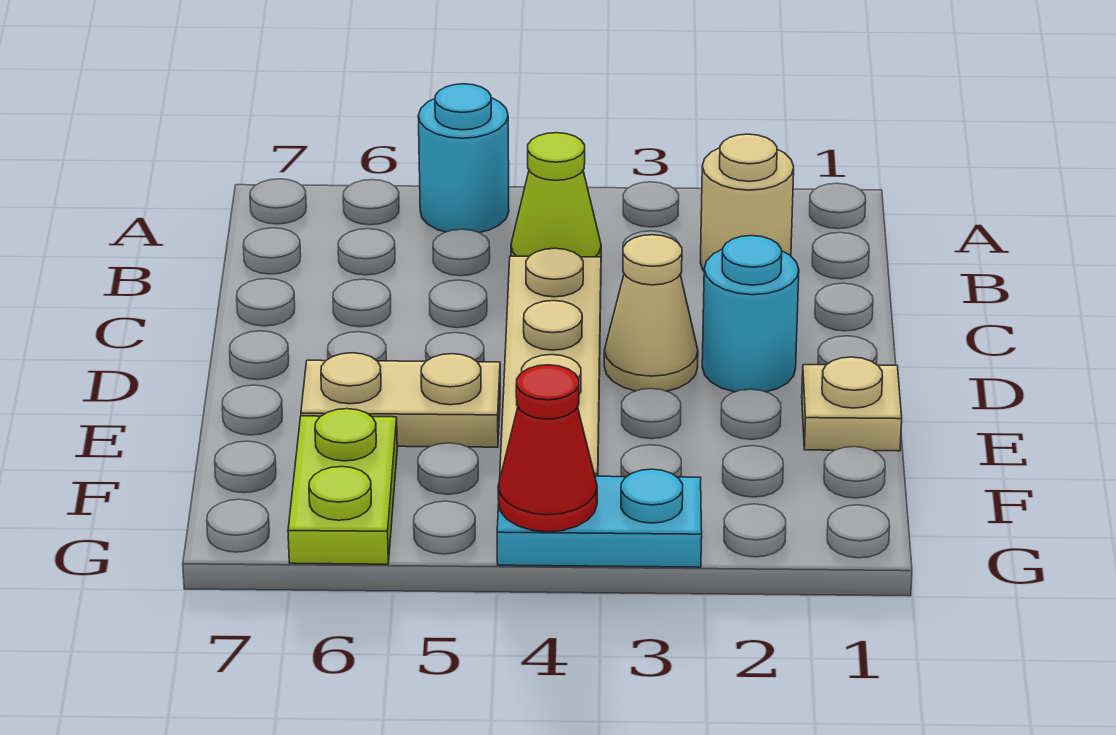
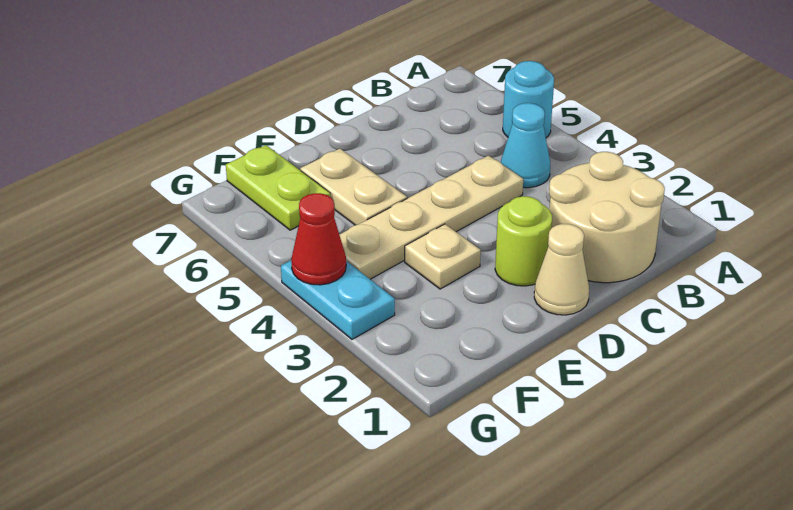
tan 1x1 round brick [700,134,794,271] -> tan 2x2 round brick [549,152,665,283]
lime 1x1 cone [511,133,601,257] -> cyan 1x1 cone [501,103,550,188]
cyan 1x1 round brick [702,236,799,392] -> lime 1x1 round brick [495,196,552,286]
tan 1x1 cone [604,235,698,391] -> tan 1x1 cone moved to [534,224,589,315]
tan 1x1 plate [802,357,902,451] -> tan 1x1 plate moved to [405,224,481,289]
lime 1x2 plate [288,409,397,564] -> lime 1x2 plate turned to [226,145,330,230]

